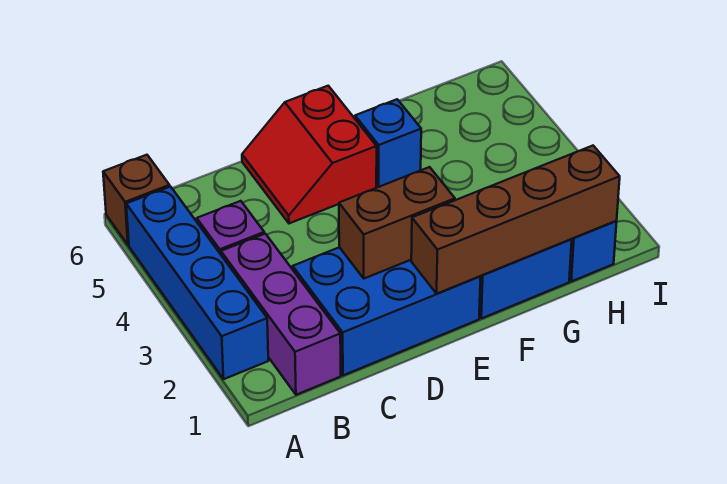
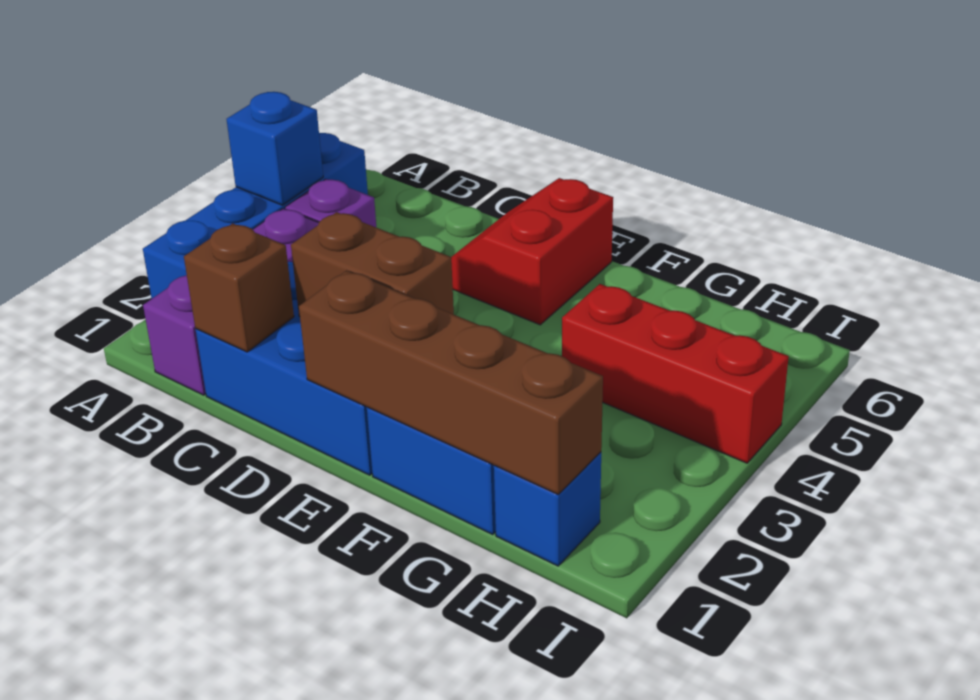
brown 1x1 brick [103,155,170,245] -> brown 1x1 brick moved to [184,223,294,352]
blue 1x1 brick [355,99,421,187] -> blue 1x1 brick moved to [227,92,323,205]
none -> red 1x3 brick [562,284,789,463]

